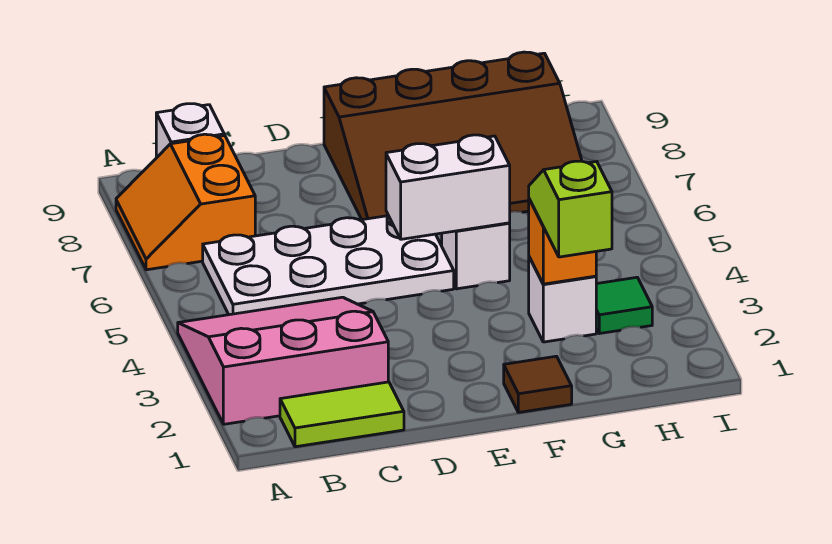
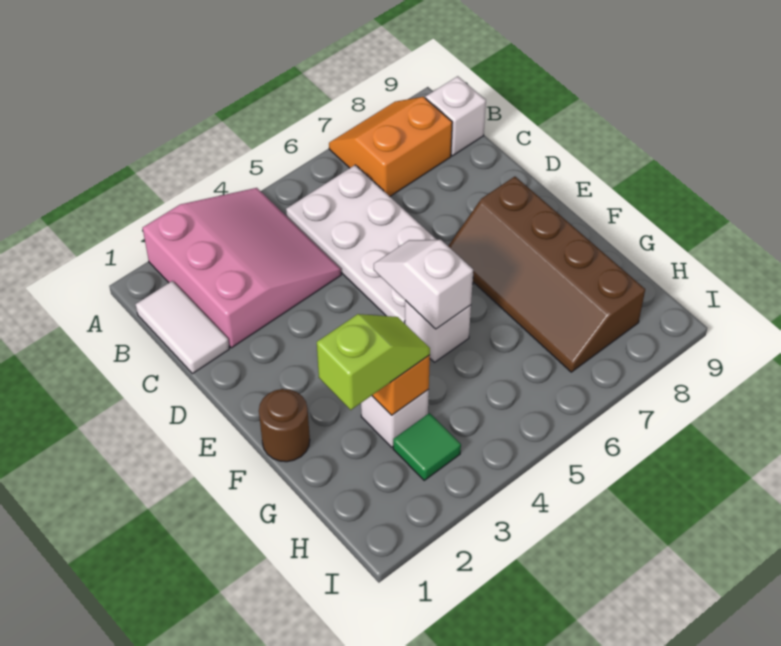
lime 1x2 tile [280,382,404,447] -> white 1x2 tile [136,281,229,374]
white 1x2 brick [386,135,510,239] -> white 1x2 slope [374,240,473,329]
brown 3x4 slope [324,52,582,220] -> brown 2x4 slope [448,177,645,372]
brown 1x1 tile [504,356,572,412] -> brown 1x1 round brick [259,389,310,462]

